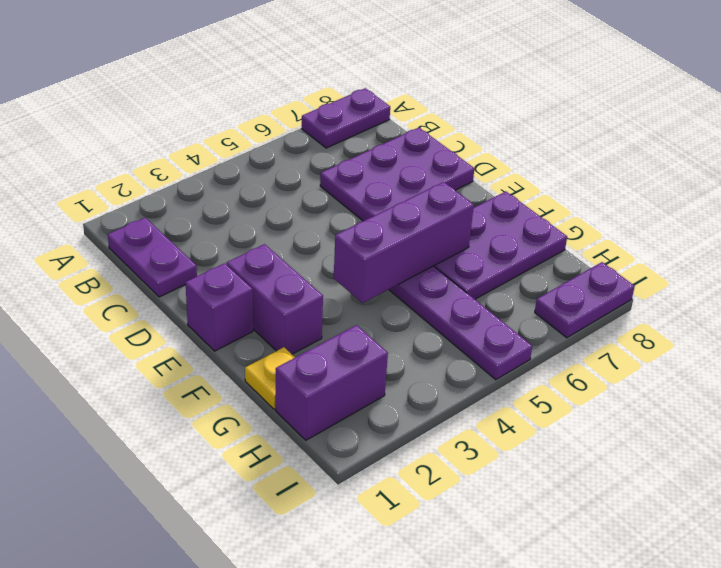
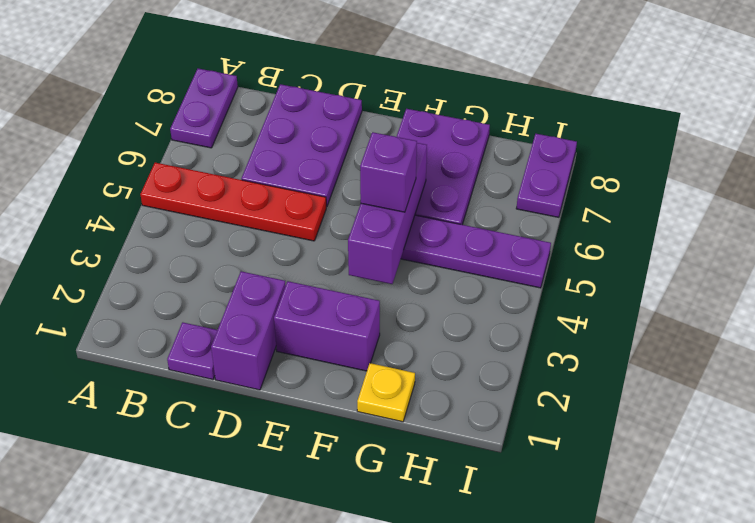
none -> red 1x4 plate [140,163,326,241]
purple 1x2 plate [108,218,197,297] -> purple 1x1 plate [167,322,217,379]
purple 1x1 brick [185,263,253,351] -> purple 1x1 brick moved to [360,132,417,212]
purple 1x2 brick [276,325,388,440] -> purple 1x2 brick moved to [211,271,286,390]

